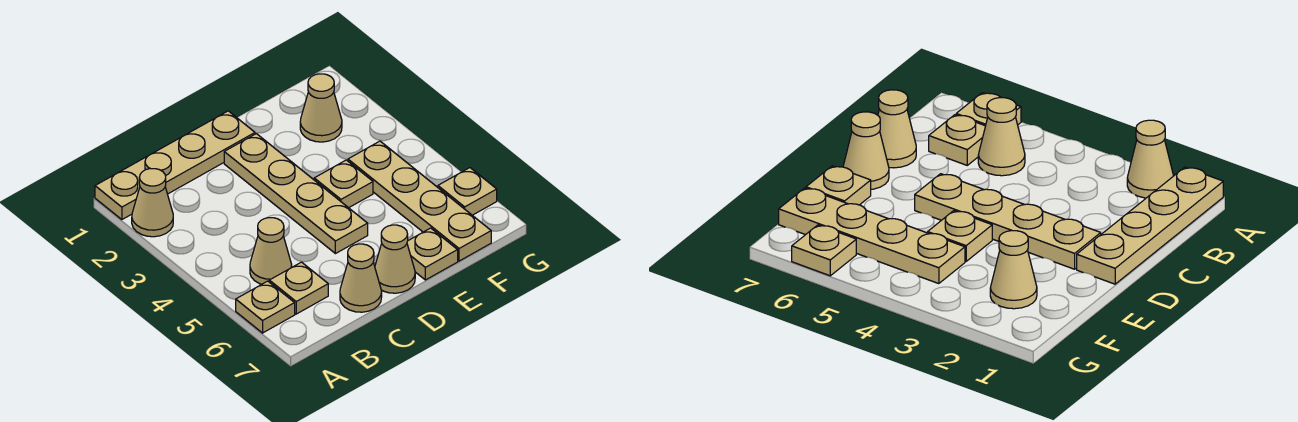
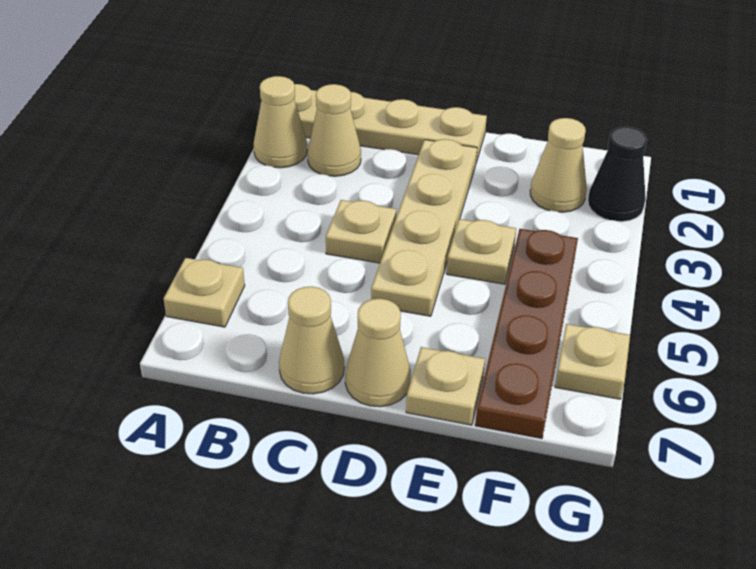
tan 1x1 cone [250,218,292,284] -> tan 1x1 cone moved to [307,84,361,176]
tan 1x1 plate [269,262,328,314] -> tan 1x1 plate moved to [326,200,396,263]
tan 1x4 plate [348,141,491,261] -> brown 1x4 plate [475,229,578,438]
none -> black 1x1 cone [588,127,647,222]

